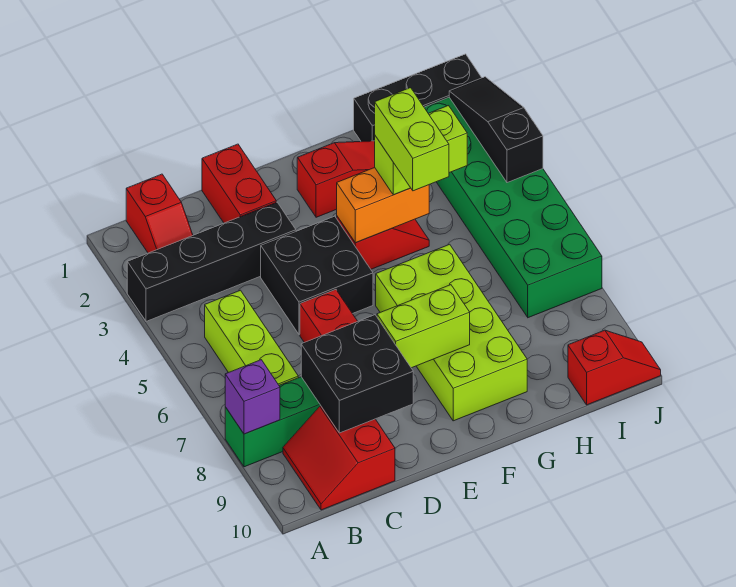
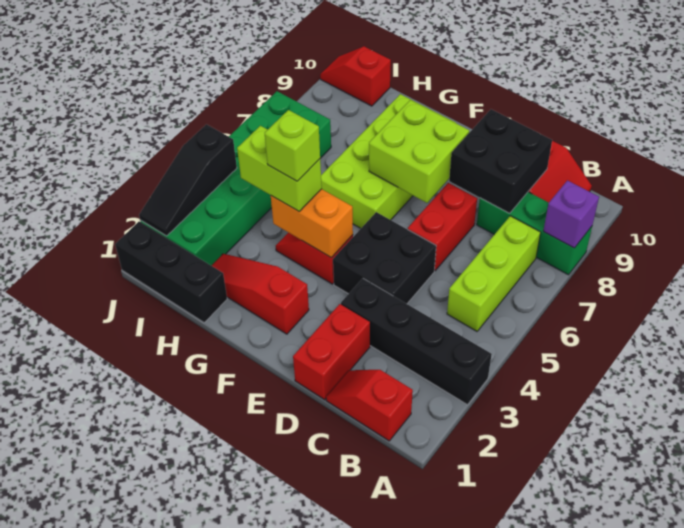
red 1x2 slope [126,174,193,253] -> red 1x2 slope turned to [326,370,413,441]
lime 1x2 brick [377,285,470,368] -> lime 2x2 brick [369,100,469,203]
lime 1x2 brick [375,88,449,191] -> lime 1x1 brick [265,110,320,181]

